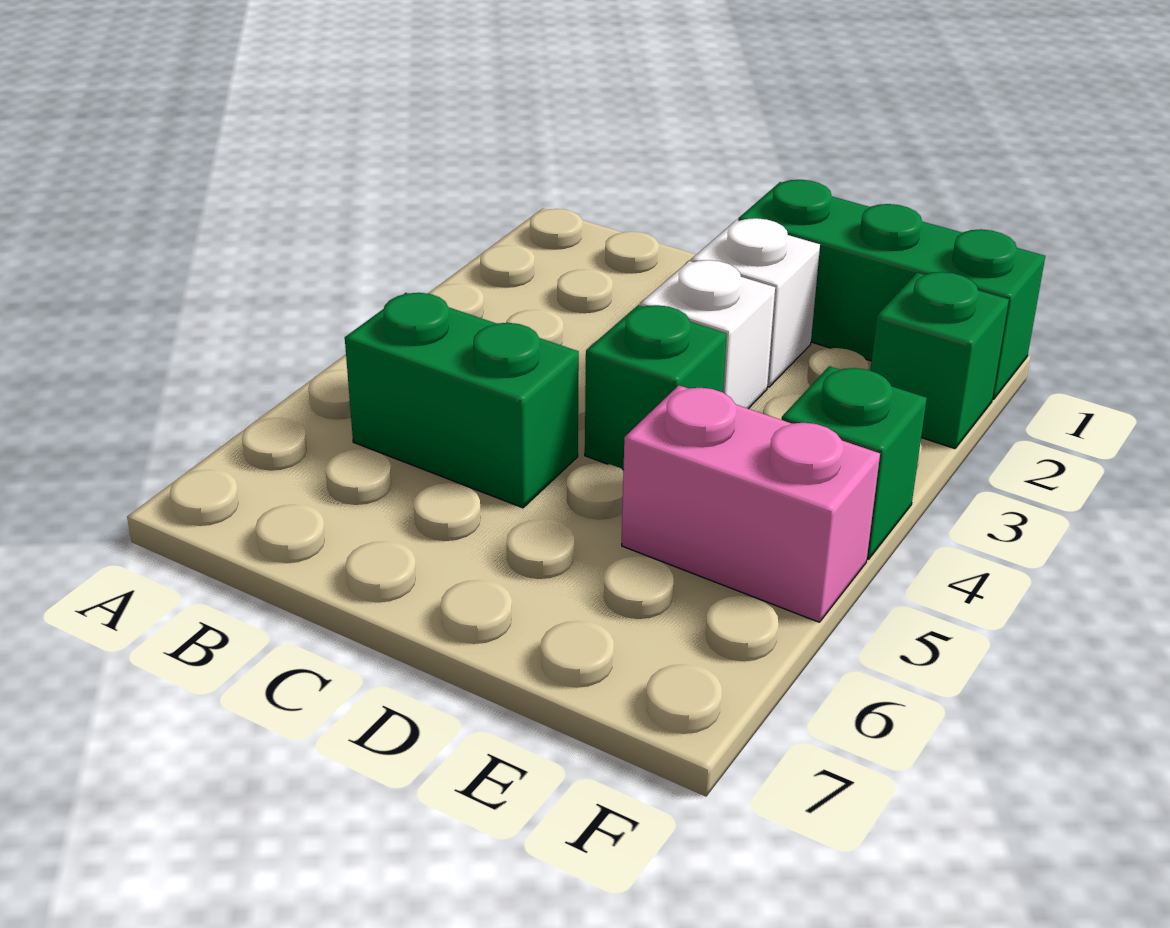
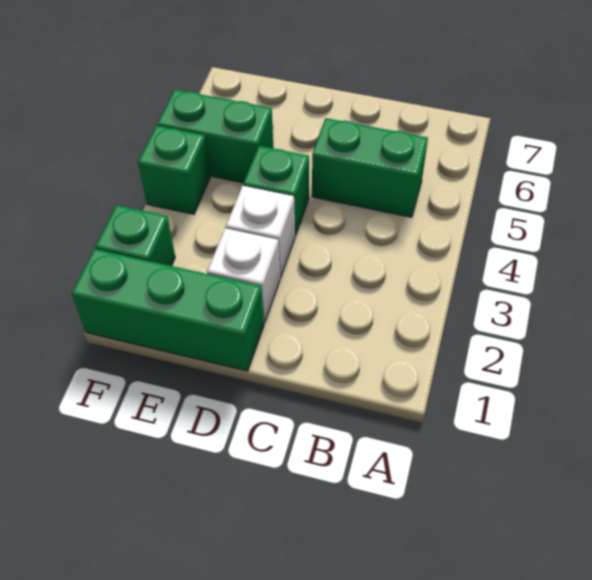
pink 1x2 brick [622,385,880,622] -> green 1x2 brick [157,90,274,183]

